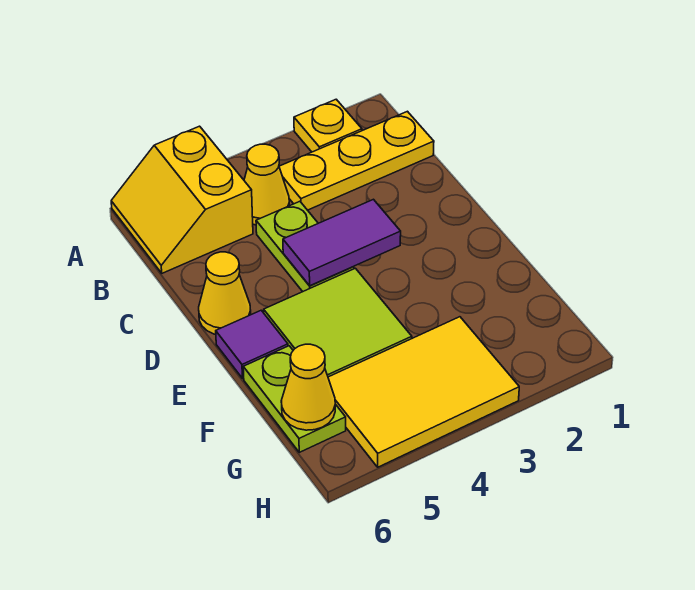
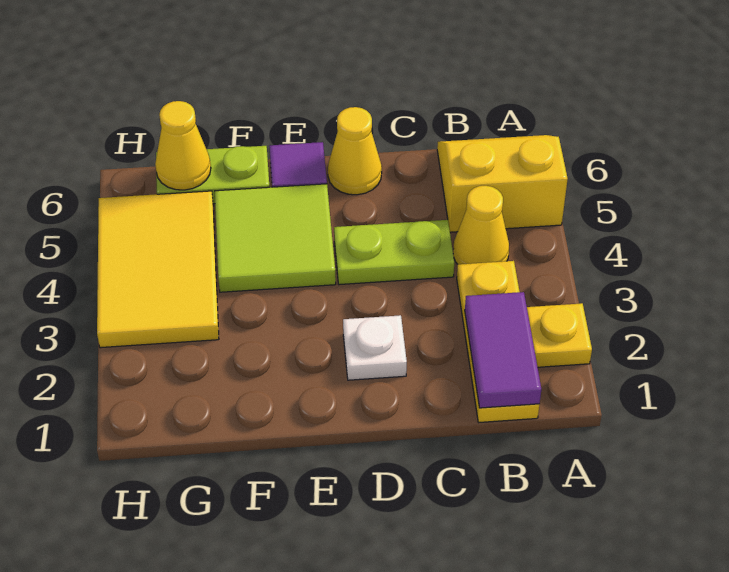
none -> white 1x1 plate [343,315,407,380]
purple 1x2 tile [283,199,401,286] -> purple 1x2 tile moved to [465,292,541,408]

